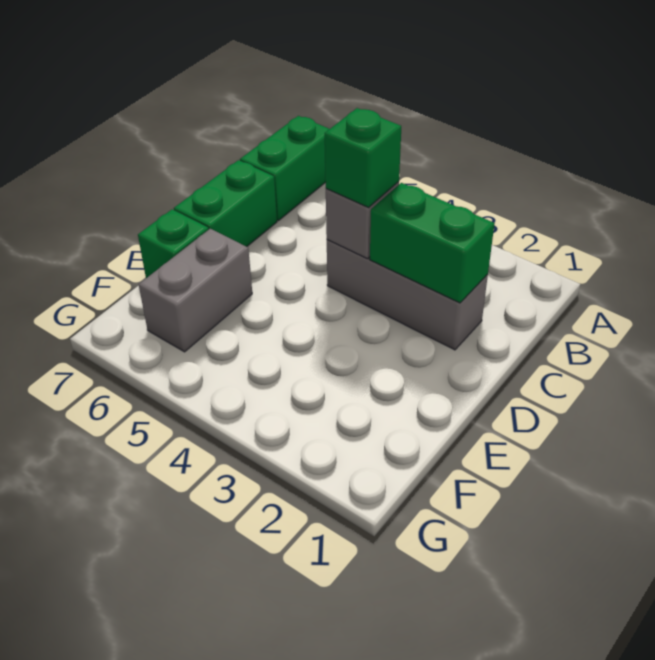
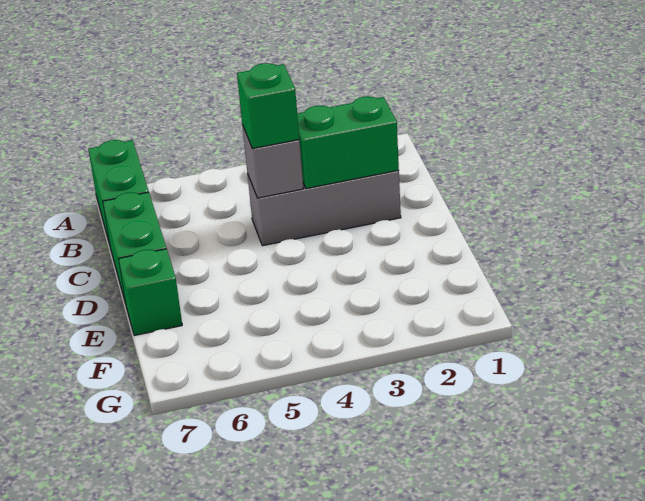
grey 1x2 brick [139,229,252,352] -> none

